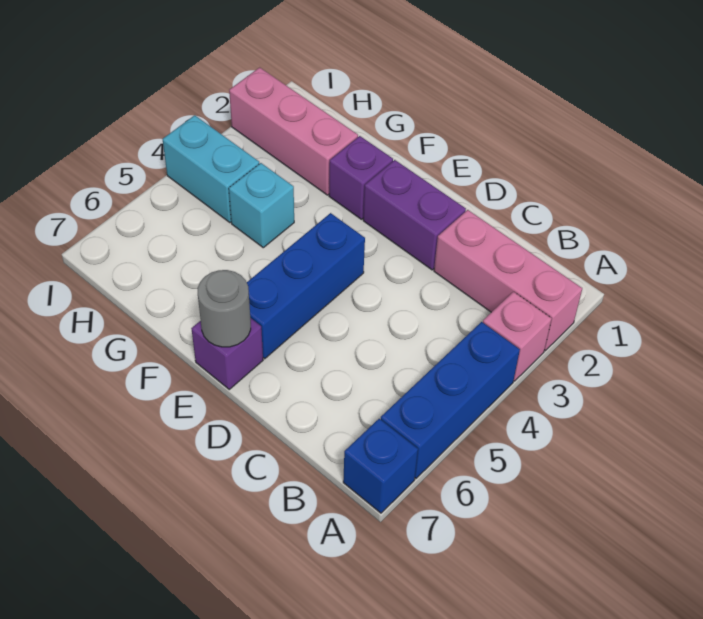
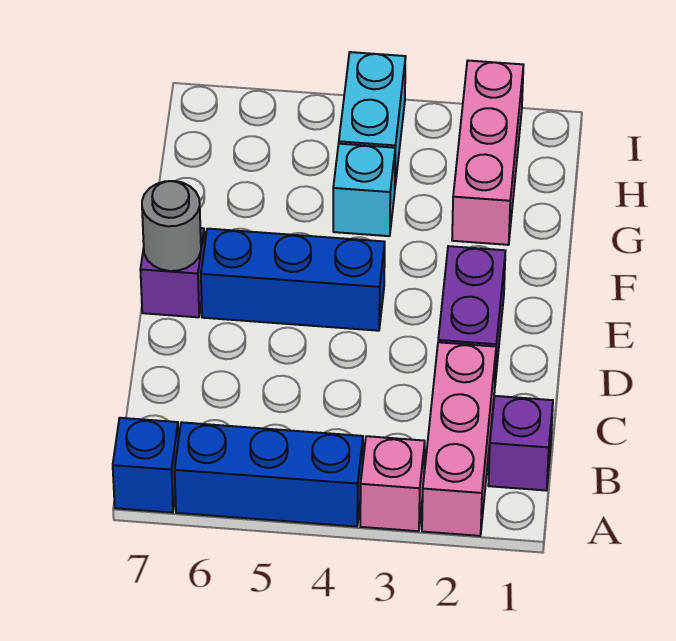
purple 1x1 brick [329,136,393,219] -> purple 1x1 brick moved to [488,396,553,491]

